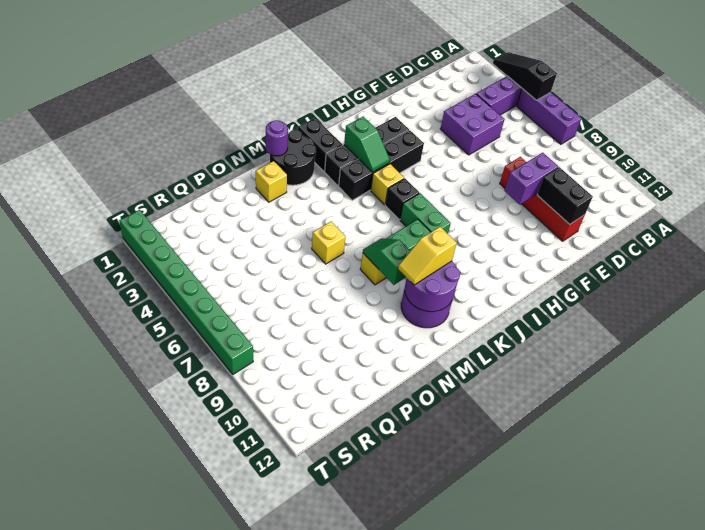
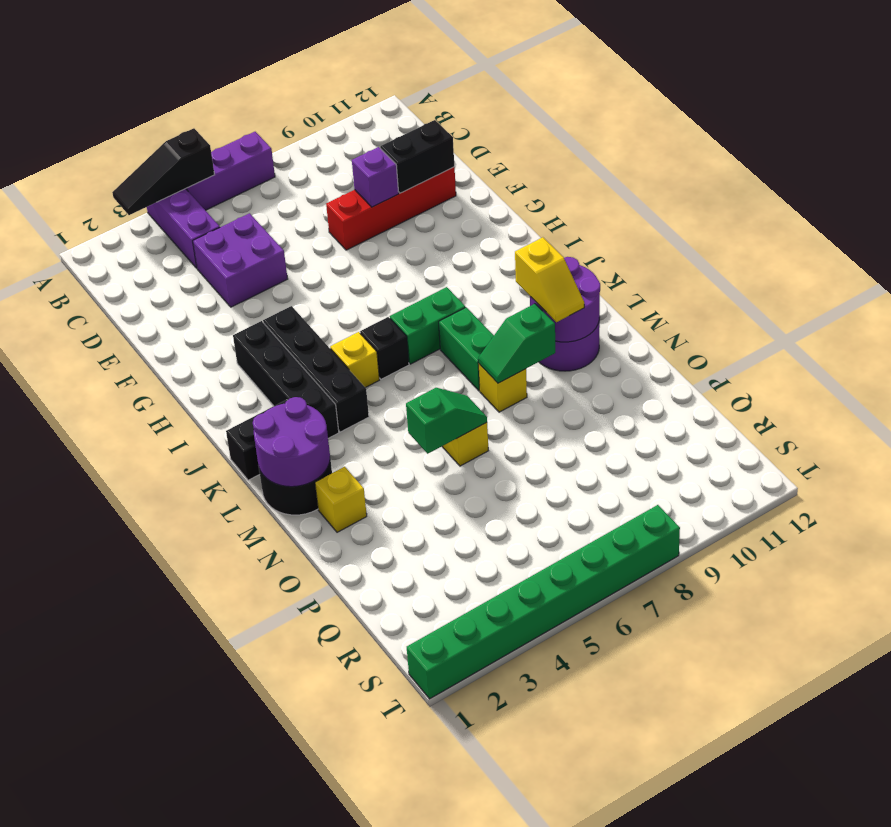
purple 1x2 brick [504,153,558,205] -> purple 1x1 brick [352,147,399,207]
green 1x2 slope [344,117,390,172] -> green 1x2 slope moved to [406,388,487,454]
purple 1x1 round brick [266,120,288,156] -> purple 2x2 round brick [253,397,330,487]

